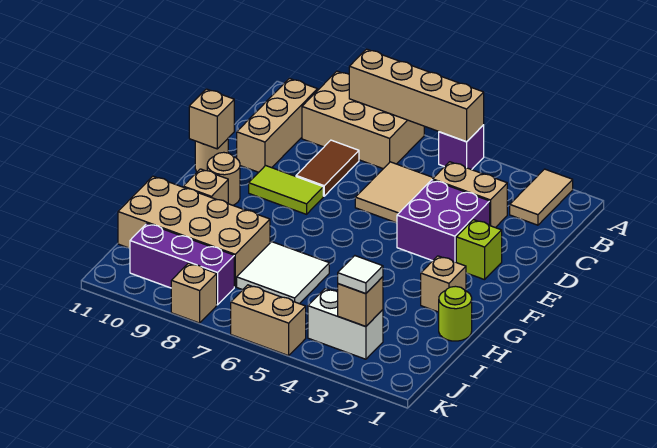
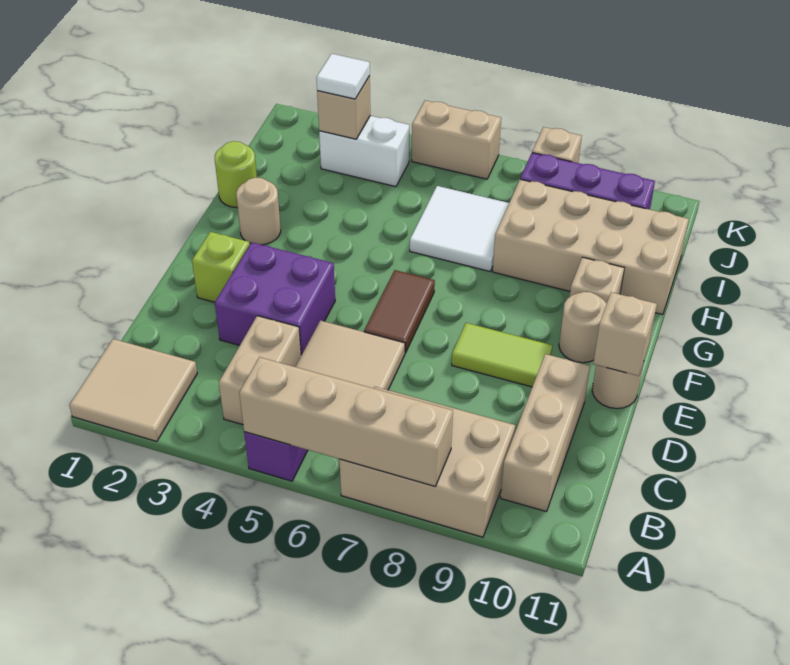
tan 1x2 tile [510,169,573,225] -> tan 2x2 tile [69,339,197,441]
tan 1x2 brick [433,162,507,228] -> tan 1x2 brick turned to [219,316,301,425]
brown 1x2 tile [296,140,359,196] -> brown 1x2 tile moved to [364,270,435,353]
tan 1x1 brick [421,256,466,312] -> tan 1x1 round brick [236,178,281,245]

